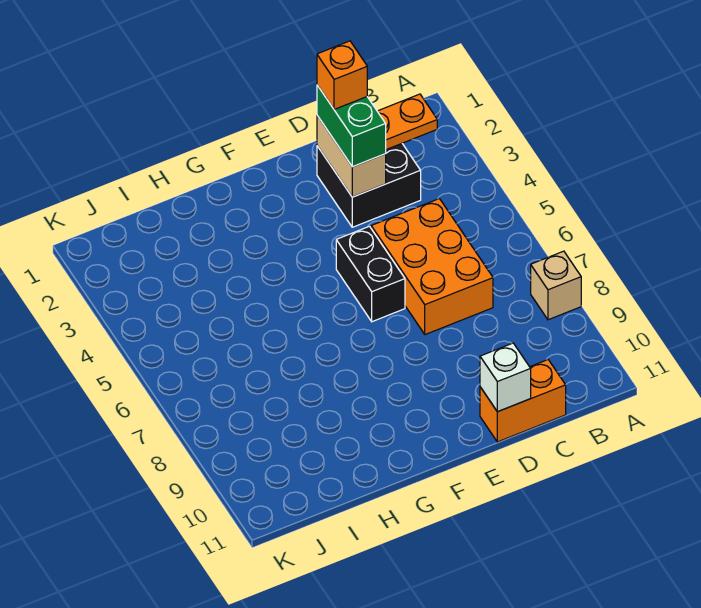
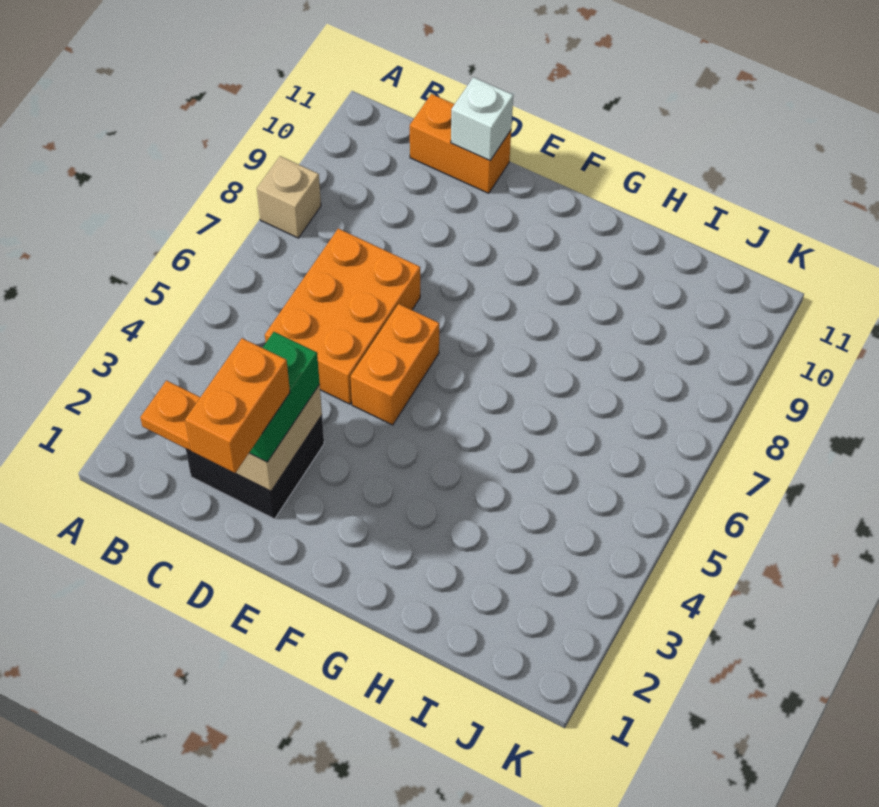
orange 1x1 brick [317,41,367,109] -> orange 1x2 brick [185,338,290,473]
black 1x2 brick [336,226,405,322] -> orange 1x2 brick [351,304,439,425]

